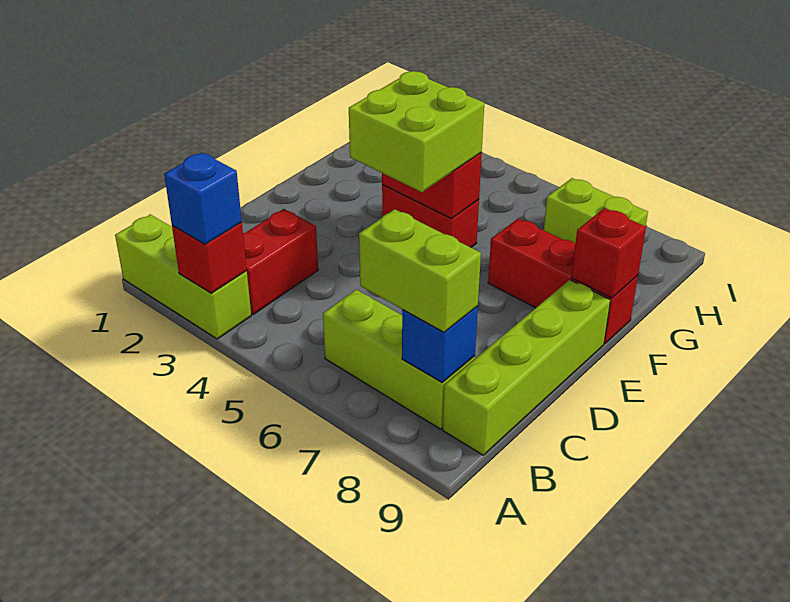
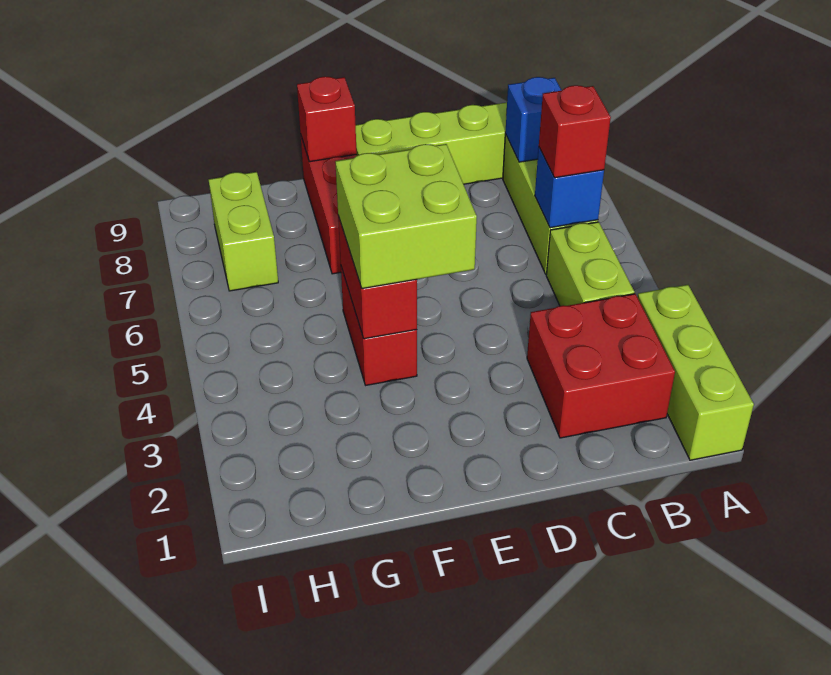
red 1x1 brick [172,222,247,293] -> red 1x1 brick moved to [539,85,611,178]
blue 1x1 brick [164,153,242,244] -> blue 1x1 brick moved to [535,148,604,228]
red 1x2 brick [243,209,318,315] -> red 2x2 brick [527,294,675,438]
lime 1x2 brick [359,209,481,332] -> lime 1x2 brick moved to [546,222,634,306]

